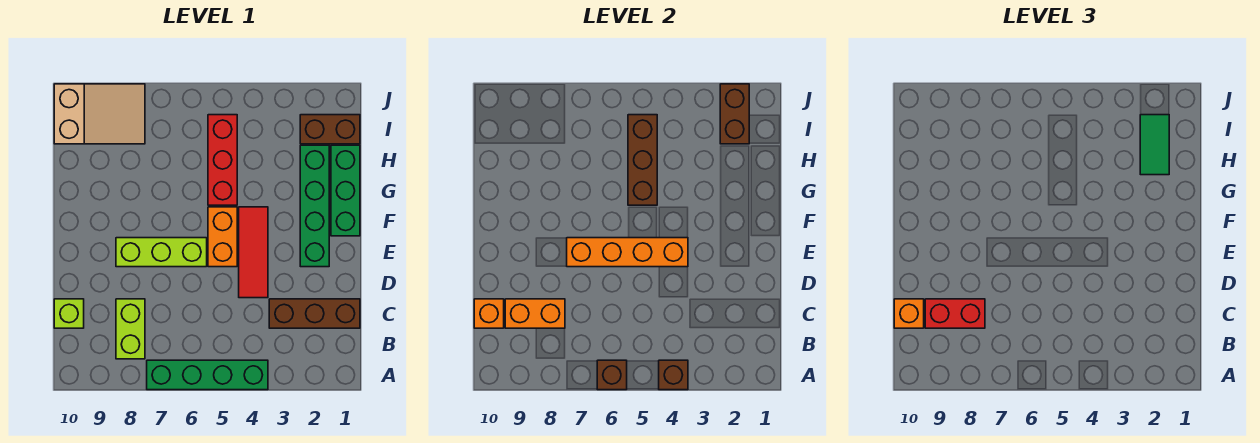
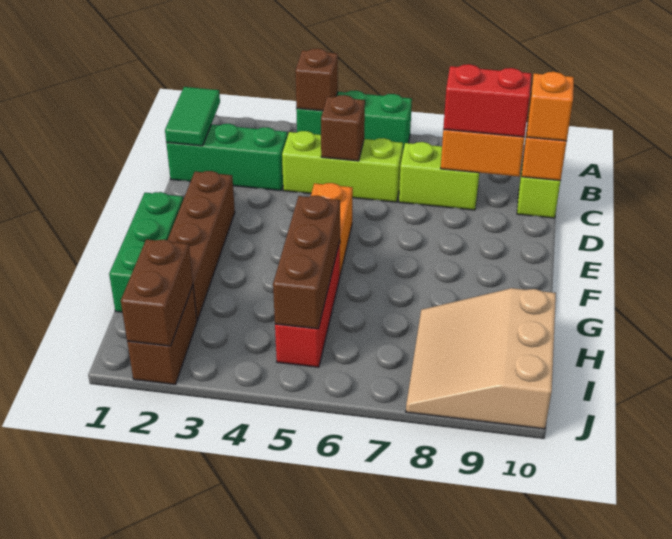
green 1x4 brick [147,360,268,390] -> green 1x3 brick [296,91,412,150]
brown 1x1 brick [597,360,627,390] -> brown 1x1 brick moved to [321,95,365,161]
lime 1x2 brick [116,299,145,359] -> lime 1x2 brick turned to [399,142,479,210]
brown 1x3 brick [269,299,360,328] -> green 1x3 brick [166,124,287,191]
red 1x3 tile [239,207,268,298] -> none
green 1x4 brick [300,145,329,267] -> brown 1x4 brick [168,171,235,321]
orange 1x4 brick [567,238,688,267] -> none
lime 1x3 brick [116,238,207,267] -> lime 1x3 brick moved to [282,131,403,202]
green 1x2 tile [1140,115,1169,175] -> green 1x2 tile moved to [165,87,220,146]
brown 1x2 brick [300,115,360,144] -> brown 1x2 brick turned to [127,286,197,384]
tan 2x3 slope [54,84,145,144] -> tan 3x3 slope [406,288,556,429]

